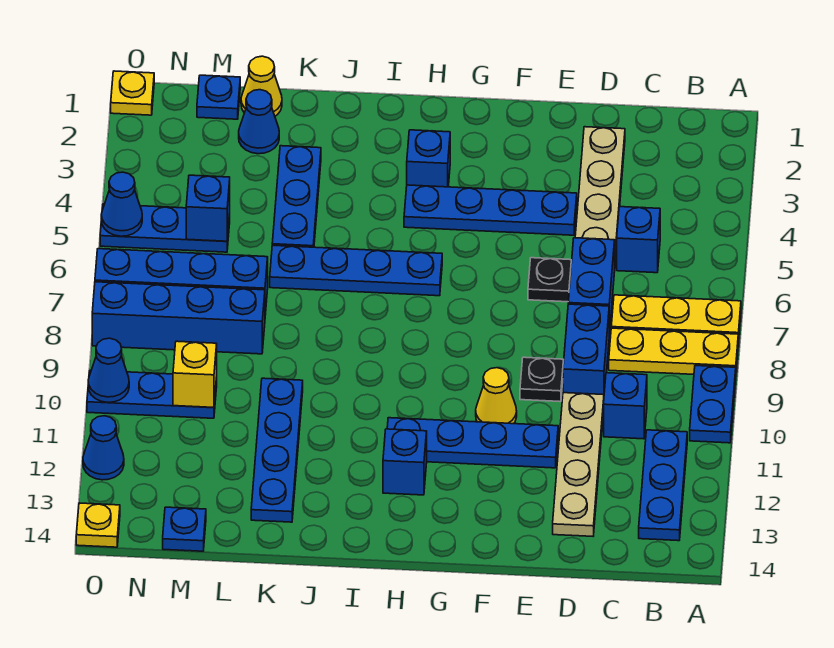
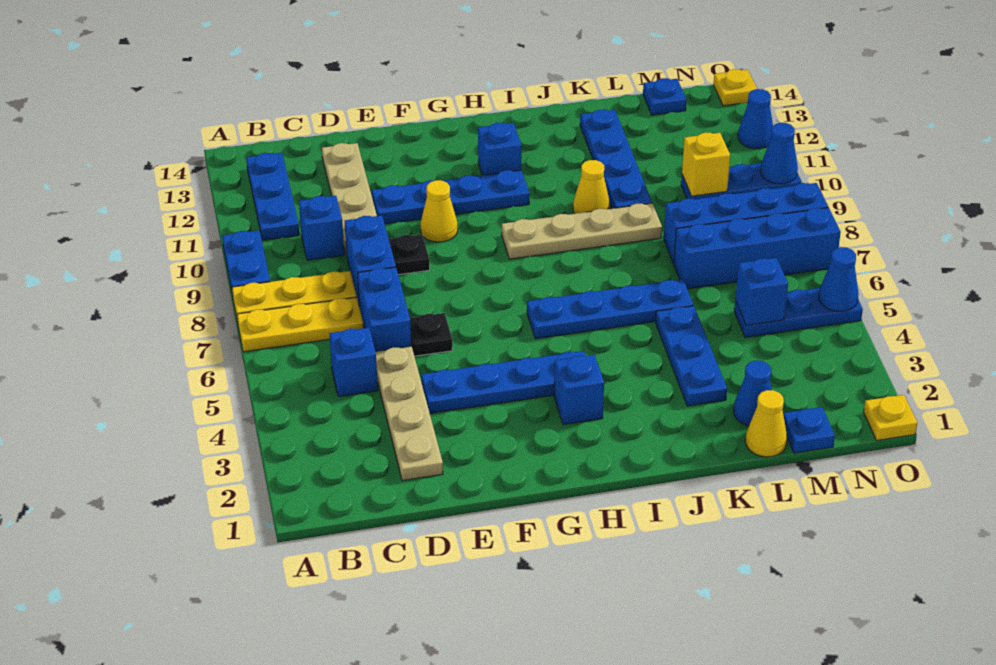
none -> tan 1x4 plate [502,203,662,259]
none -> yellow 1x1 cone [573,160,610,214]

